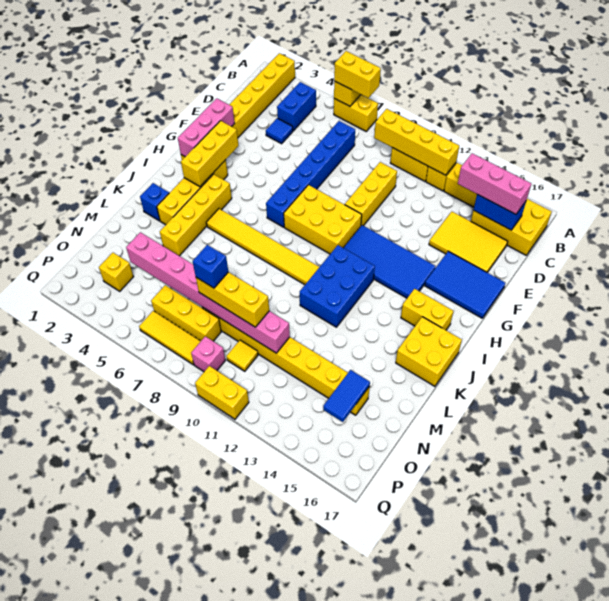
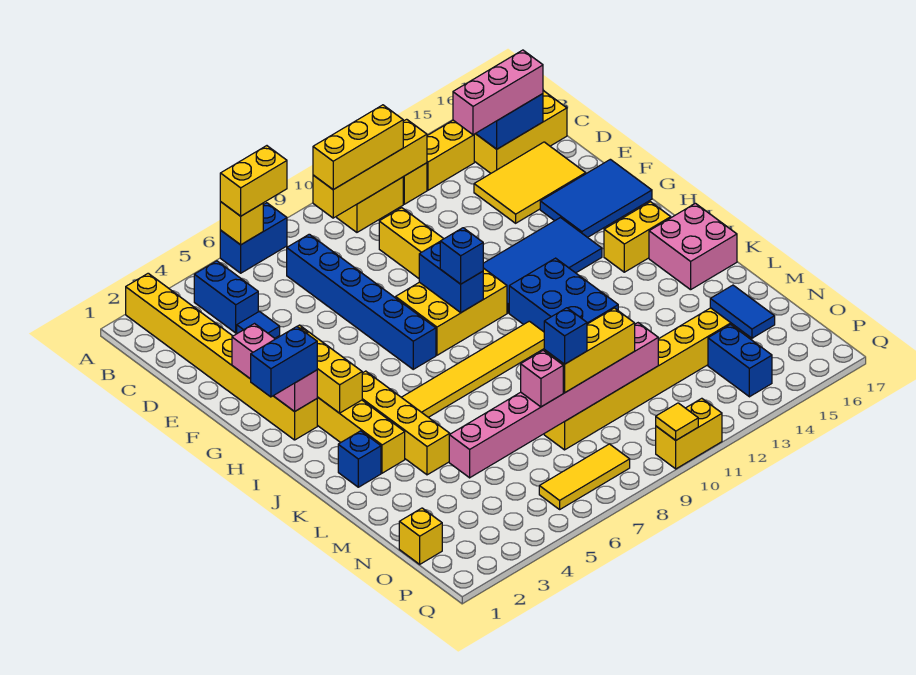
yellow 1x2 brick [334,95,378,131] -> blue 1x2 brick [220,203,287,273]
none -> blue 1x2 brick [419,242,483,313]
none -> blue 1x2 brick [251,327,317,397]
none -> blue 1x1 brick [440,228,483,284]
yellow 2x2 brick [396,317,462,386] -> pink 2x2 brick [649,203,737,290]
yellow 1x1 brick [99,253,134,291] -> yellow 1x1 brick moved to [399,508,442,564]
yellow 1x3 brick [151,285,221,341] -> yellow 1x3 brick moved to [313,105,403,190]
yellow 1x1 tile [226,340,258,371] -> yellow 1x1 tile moved to [656,403,698,440]
none -> blue 1x2 brick [708,325,772,397]
pink 1x1 brick [191,336,225,372] -> pink 1x1 brick moved to [521,351,563,407]

